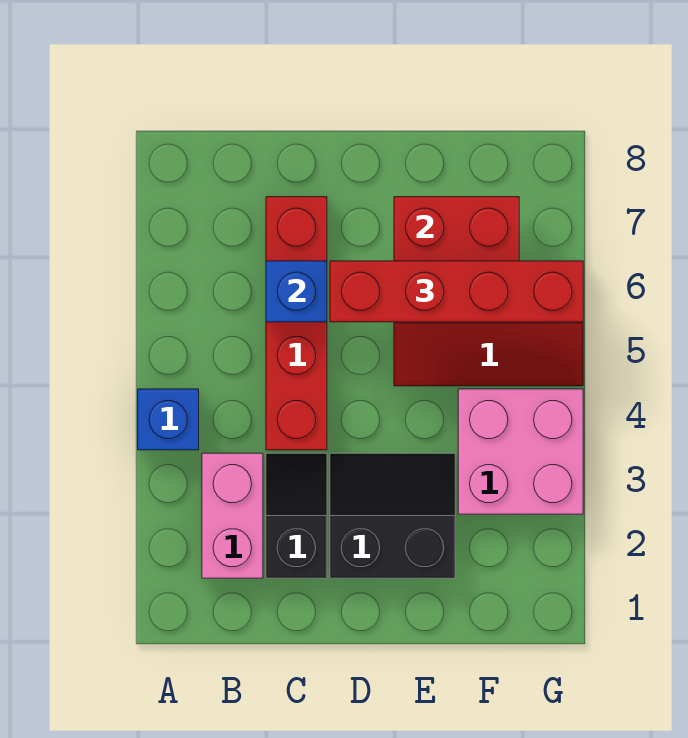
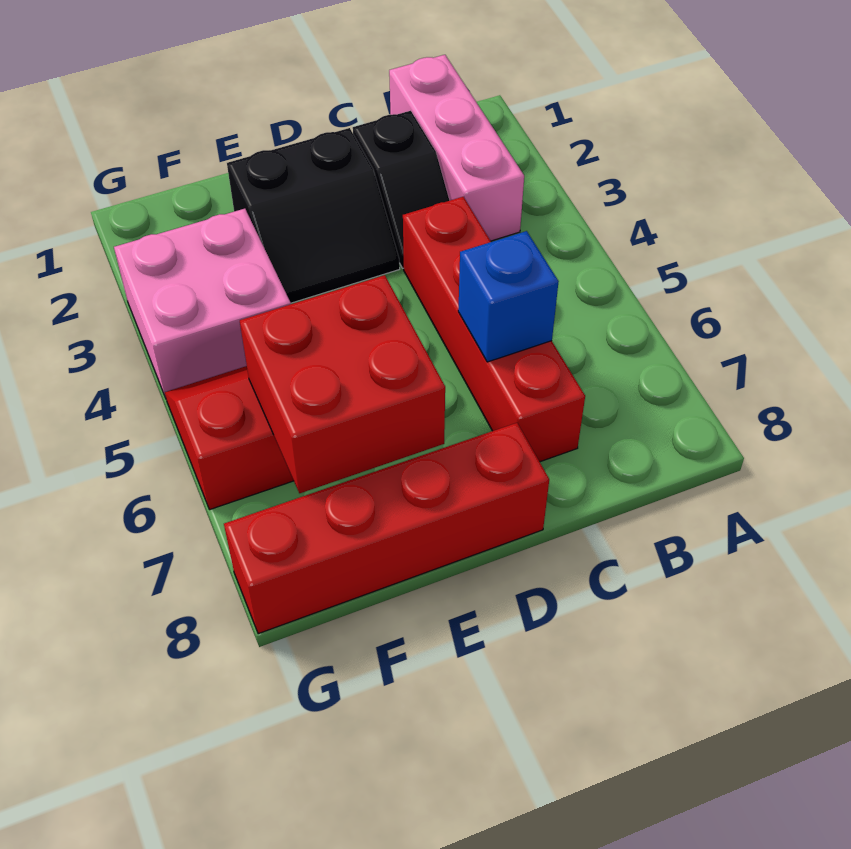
blue 1x1 brick [138,389,199,450] -> none
pink 1x2 brick [202,453,263,578] -> pink 1x3 brick [389,55,524,241]
red 1x4 brick [330,261,583,322] -> red 1x4 brick moved to [224,423,549,634]

